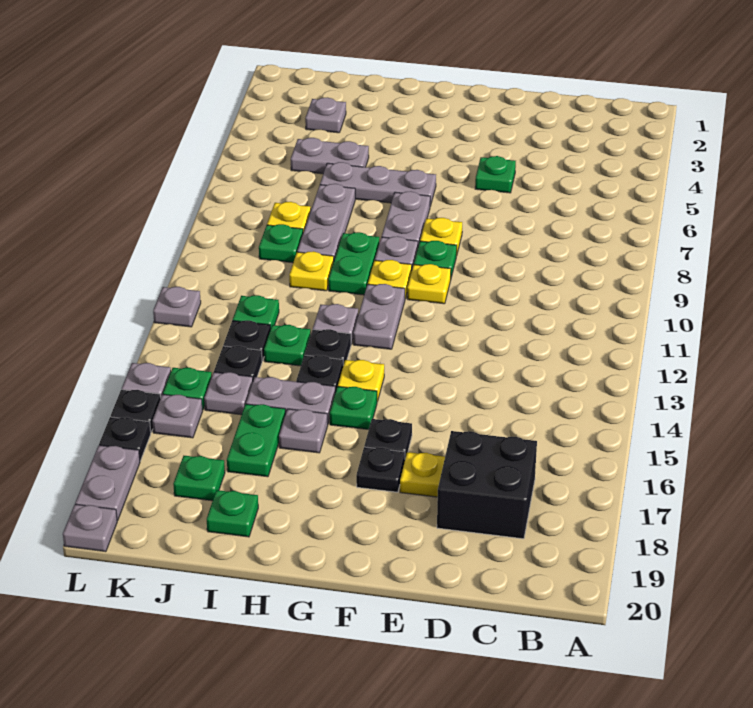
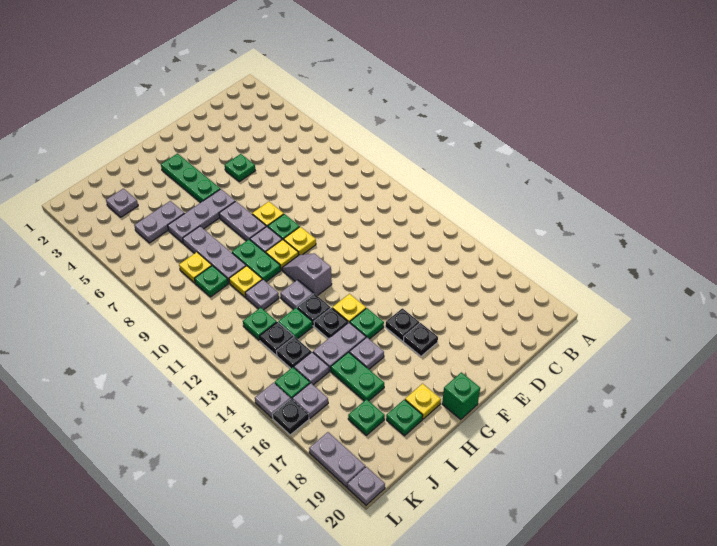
black 2x2 brick [437,431,537,539] -> none
yellow 1x1 plate [400,452,445,497] -> yellow 1x1 plate moved to [405,384,441,419]
none -> green 1x3 plate [161,154,220,203]
grey 1x2 plate [353,284,405,349] -> grey 1x2 slope [282,253,332,296]
none -> green 1x1 brick [442,372,480,420]
grey 1x1 plate [153,287,201,327] -> grey 1x1 plate moved to [245,280,279,310]
black 1x1 plate [99,417,151,461] -> none

